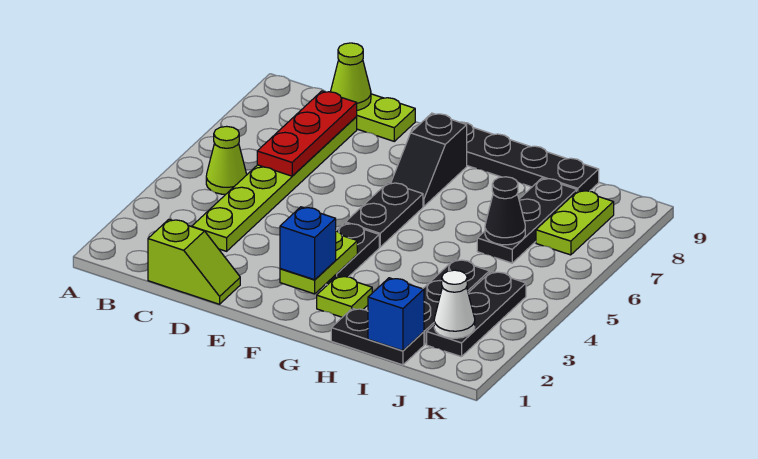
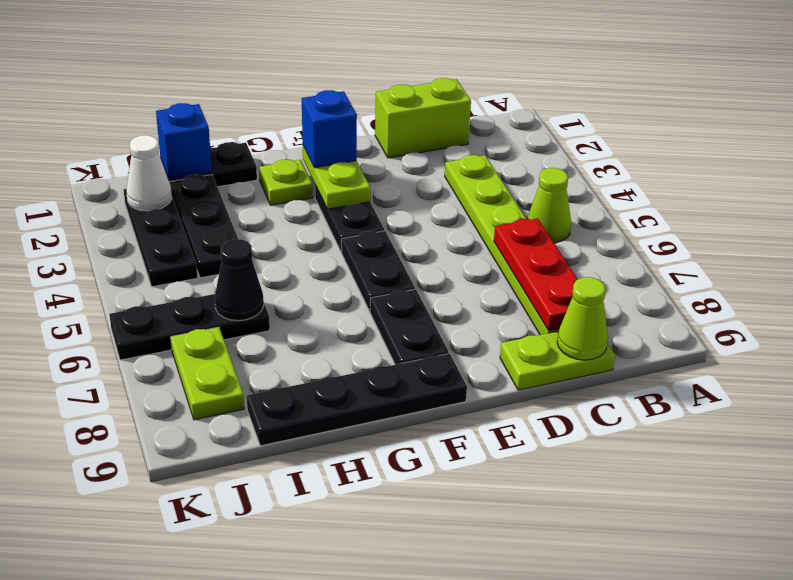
lime 1x2 slope [148,219,240,304] -> lime 1x2 brick [375,78,471,158]
black 1x2 slope [391,113,467,206] -> black 1x2 plate [370,289,449,365]
black 1x3 plate [477,178,577,263] -> black 1x3 plate turned to [109,294,270,360]

